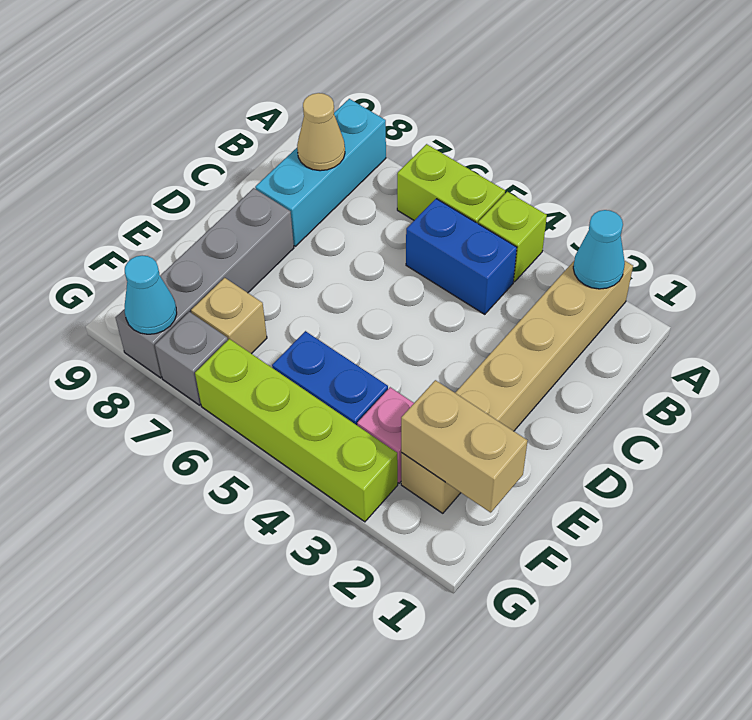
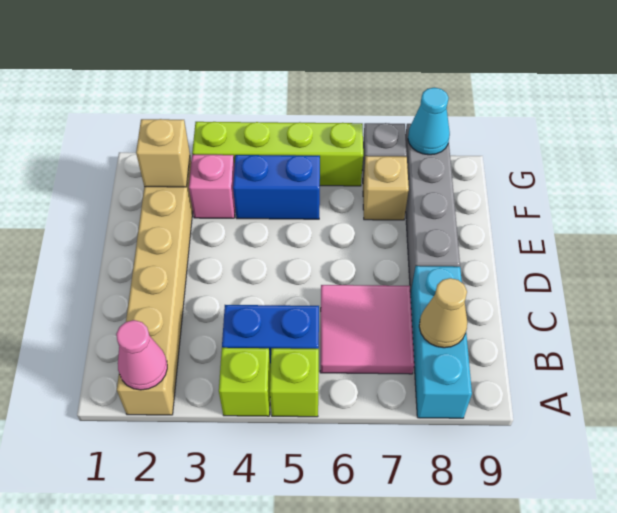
cyan 1x1 cone [573,210,625,289] -> pink 1x1 cone [116,320,167,390]
lime 1x2 brick [397,144,505,223] -> lime 1x1 brick [270,348,319,417]
none -> pink 2x2 tile [320,285,414,374]
tan 1x2 brick [401,380,527,513] -> tan 1x1 brick [136,119,190,187]

